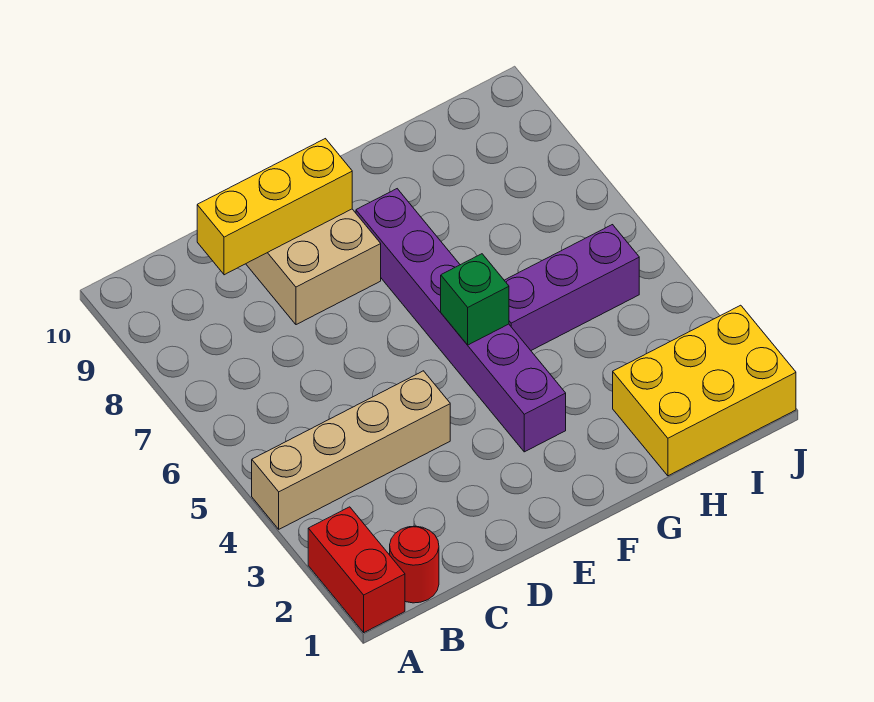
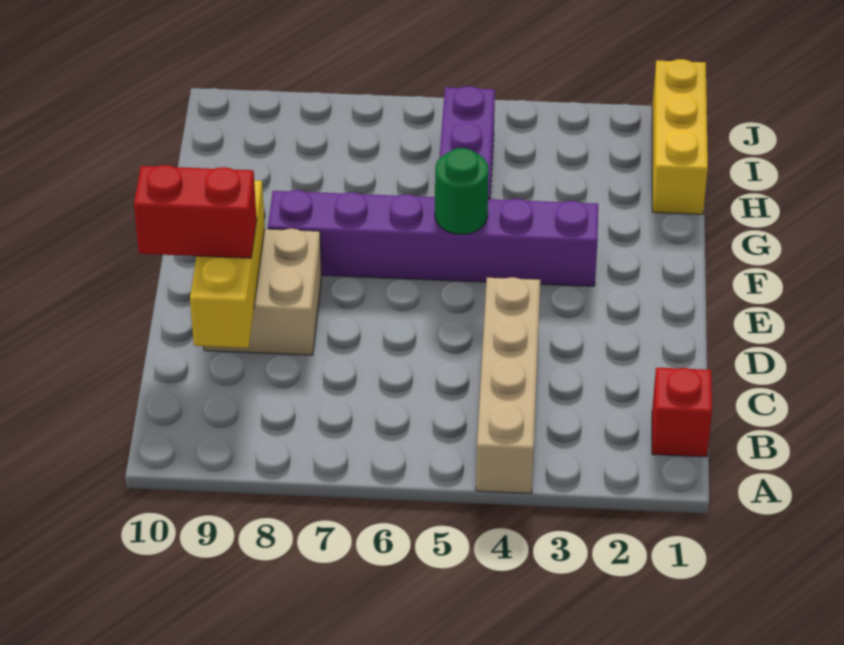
red 1x2 brick [308,507,405,632] -> red 1x2 brick moved to [134,165,257,258]
red 1x1 round brick [390,526,439,603] -> red 1x1 brick [652,368,712,457]
green 1x1 brick [441,254,509,345] -> green 1x1 round brick [435,148,489,234]
yellow 2x3 brick [613,305,796,476] -> yellow 1x3 brick [652,59,708,214]

